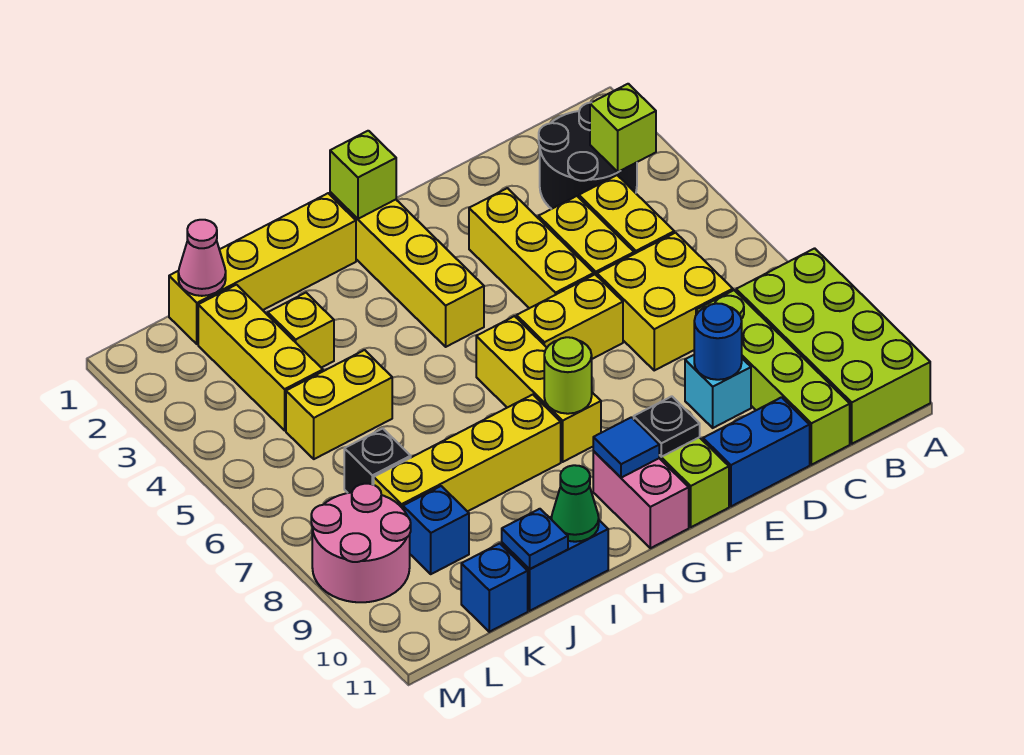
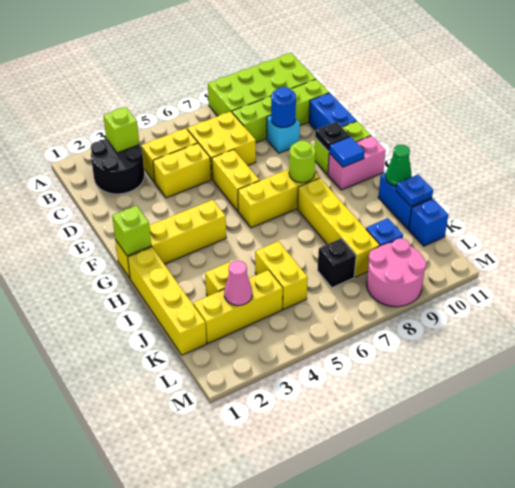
yellow 1x3 brick [469,188,594,308] -> none
pink 1x1 cone [178,220,226,296] -> pink 1x1 cone moved to [224,261,252,306]

